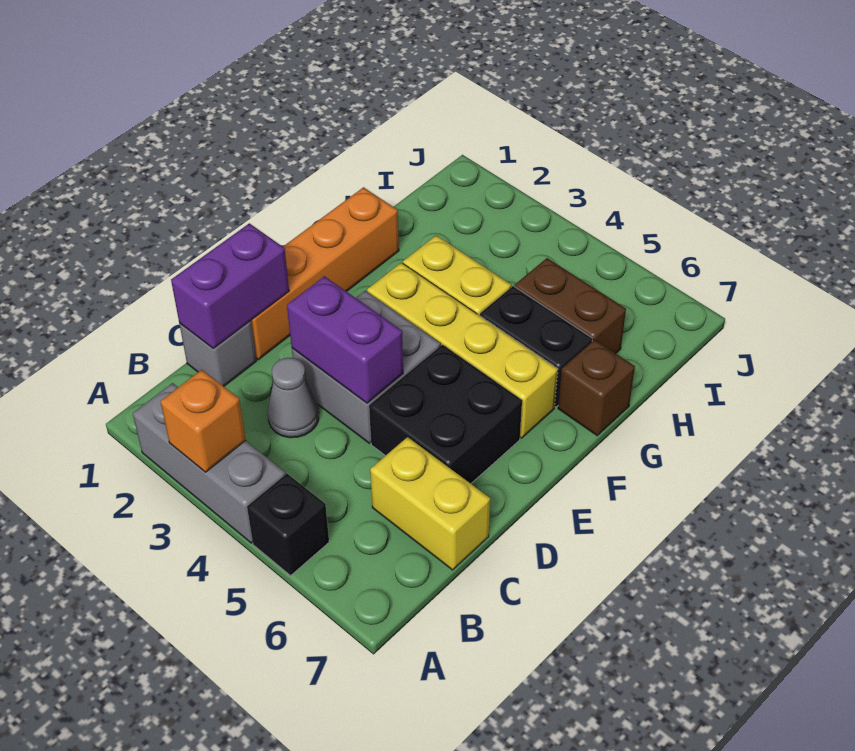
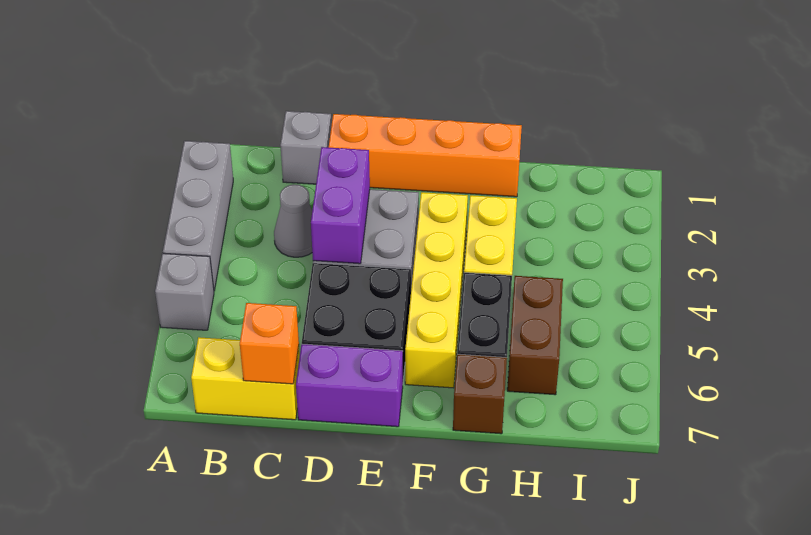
orange 1x1 brick [160,370,246,472] -> orange 1x1 brick moved to [240,303,299,384]
black 1x1 brick [247,474,329,576] -> grey 1x1 brick [155,253,214,330]
purple 1x2 brick [171,223,289,348] -> purple 1x2 brick moved to [296,344,403,427]
yellow 1x2 brick [370,437,490,570] -> yellow 1x2 brick turned to [191,337,300,420]

